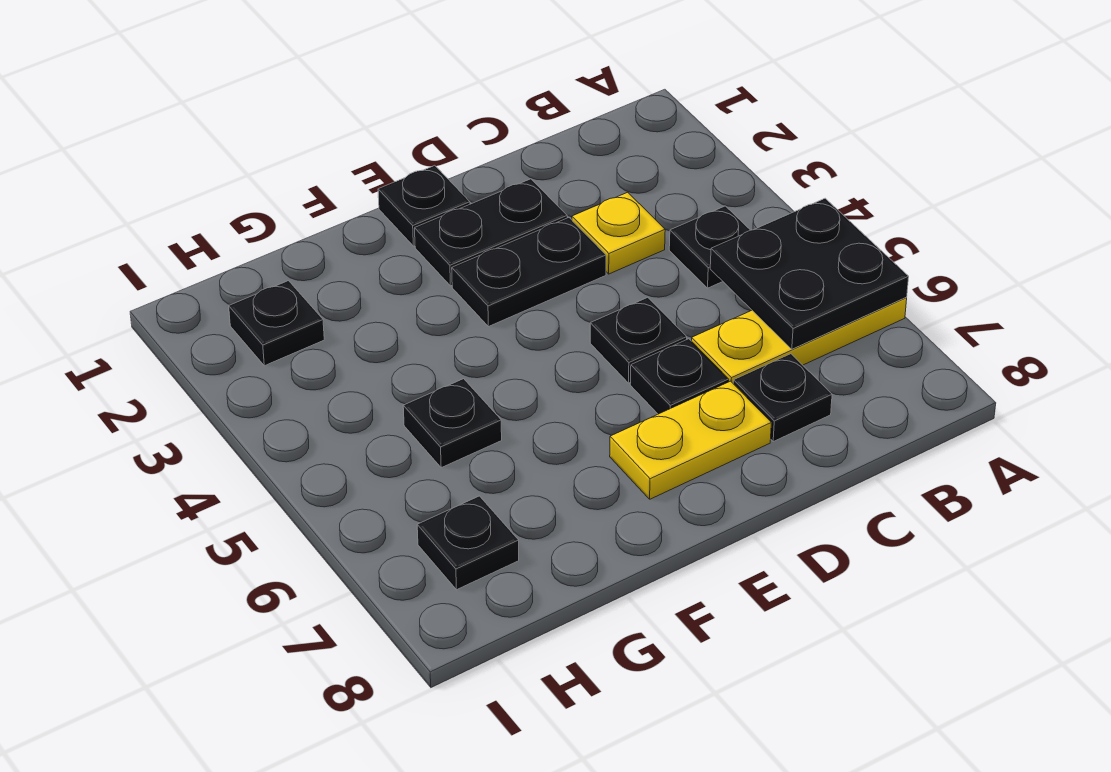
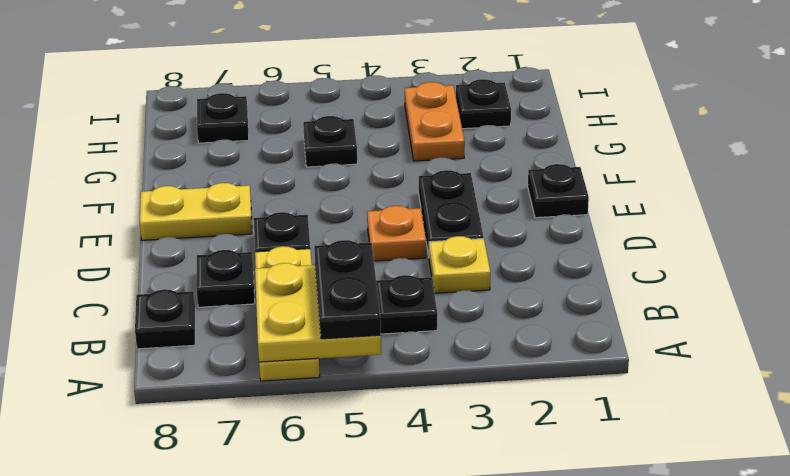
black 2x2 plate [710,198,909,349] -> yellow 2x2 plate [255,263,381,362]
black 1x2 plate [415,179,567,286] -> black 1x2 plate moved to [314,240,381,339]
none -> orange 1x1 plate [367,206,426,261]
black 1x1 plate [590,297,687,383] -> black 1x1 plate moved to [135,289,195,349]
yellow 1x2 plate [610,381,771,499] -> yellow 1x2 plate turned to [139,183,252,240]
none -> orange 1x2 plate [405,82,465,161]

